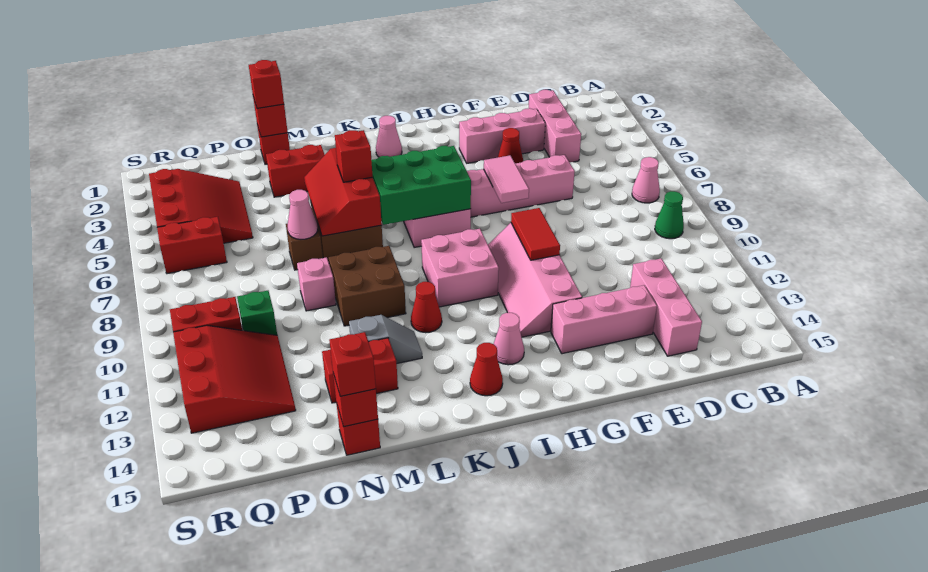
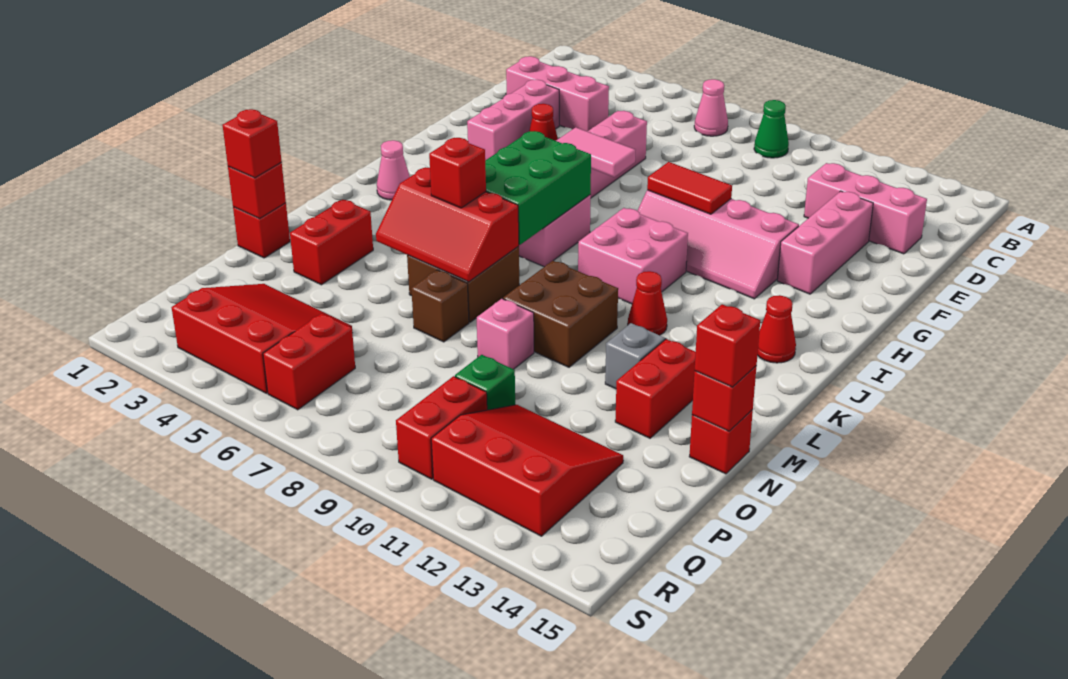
pink 1x1 cone [494,313,524,365] -> none
pink 1x1 cone [288,190,318,239] -> none

